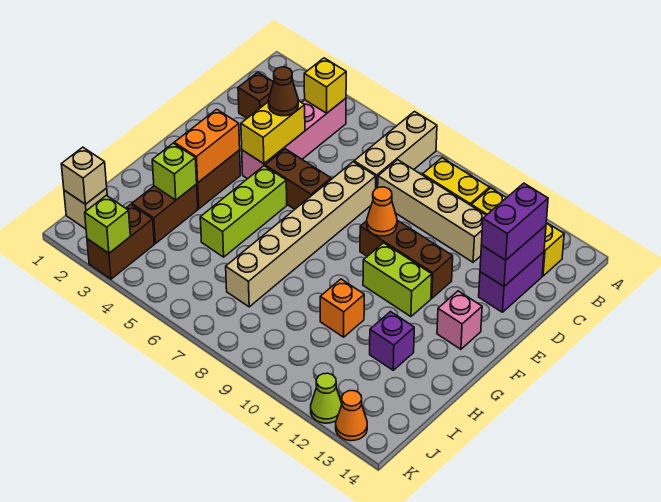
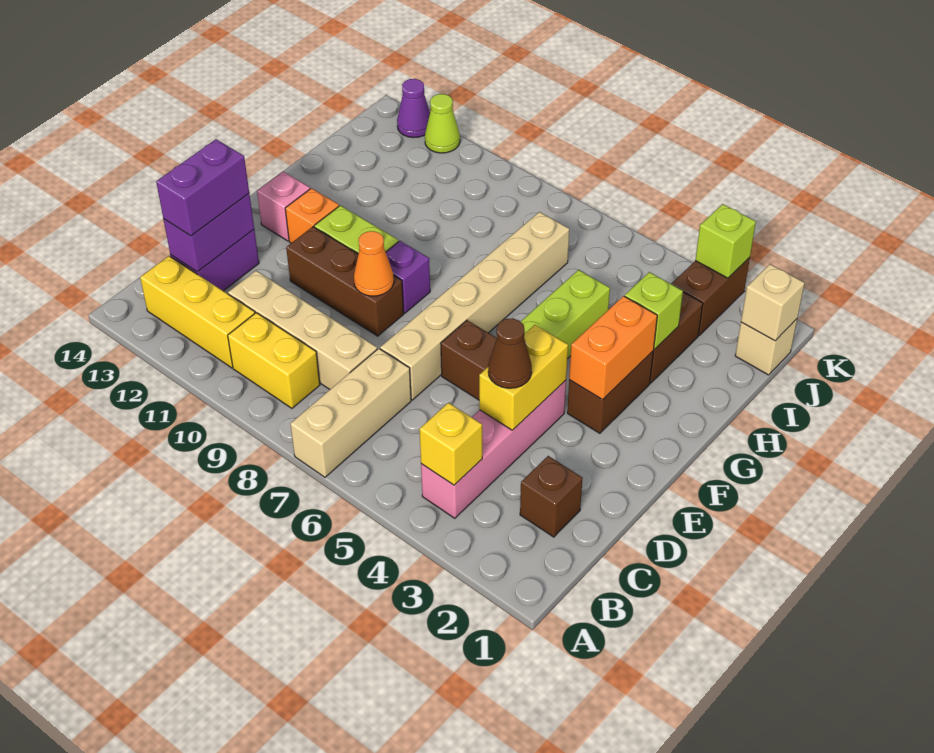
orange 1x1 brick [320,279,364,337] -> orange 1x1 brick moved to [285,188,339,243]
purple 1x1 brick [370,312,414,370] -> purple 1x1 brick moved to [386,241,430,313]
orange 1x1 cone [336,391,367,441] -> purple 1x1 cone [397,79,430,138]

